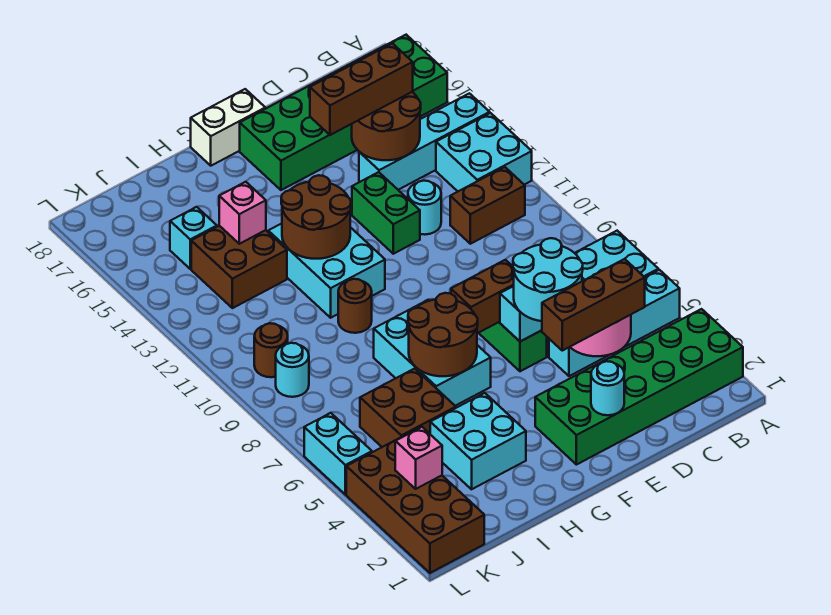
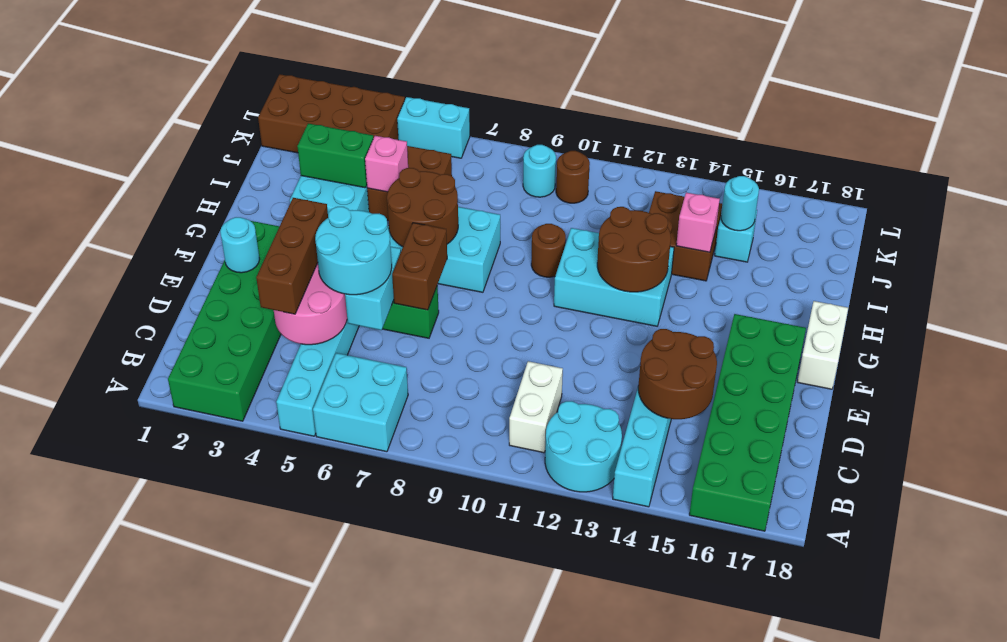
cyan 2x2 brick [436,113,532,191] -> cyan 2x2 round brick [545,401,622,492]
brown 1x2 brick [450,167,525,244] -> white 1x2 brick [509,361,563,453]
brown 1x3 brick [310,43,413,135] -> none
cyan 1x1 round brick [408,181,441,235] -> cyan 1x1 round brick moved to [721,176,759,231]
green 1x2 brick [352,172,420,254] -> green 1x2 brick moved to [297,123,373,188]
pink 1x1 brick [395,427,442,489] -> pink 1x1 brick moved to [365,136,408,192]

